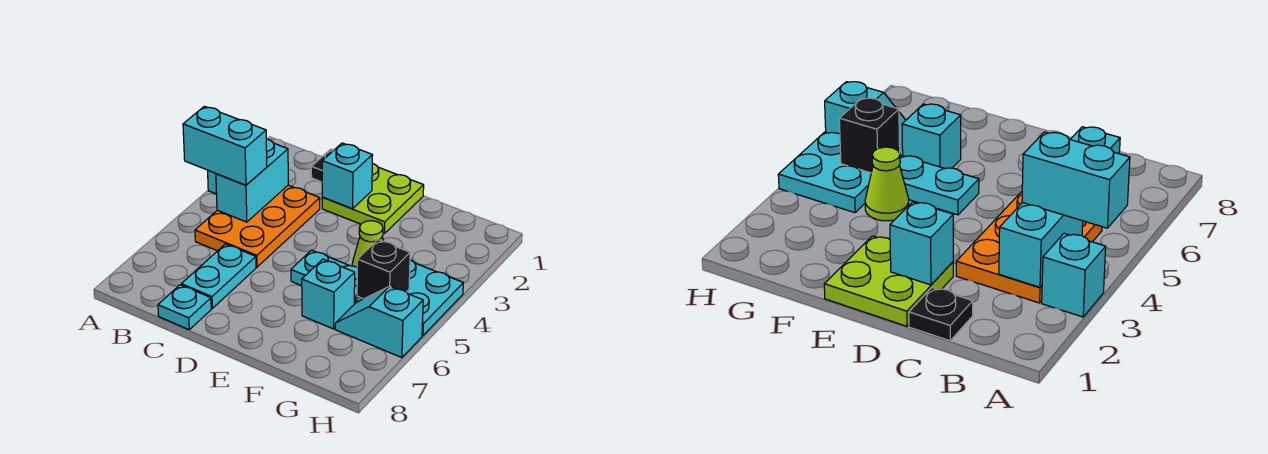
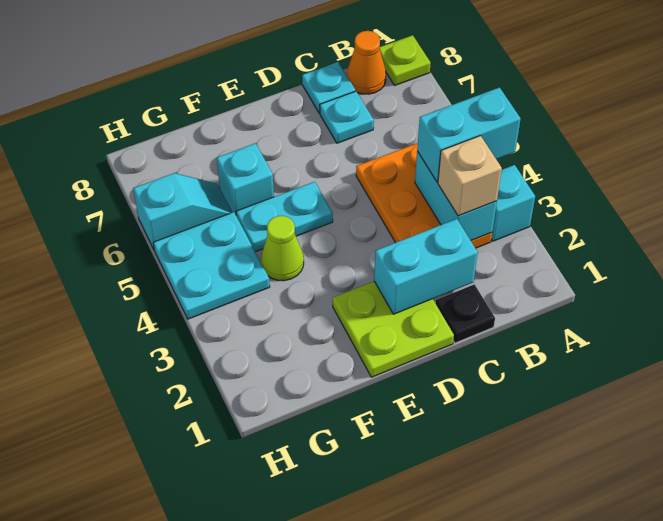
none -> lime 1x1 plate [380,35,431,85]
none -> tan 1x1 brick [438,136,502,216]
none -> orange 1x1 cone [347,31,386,94]
cyan 1x2 plate [181,244,256,308] -> cyan 1x1 plate [320,91,374,143]
cyan 1x1 brick [322,143,373,209] -> cyan 1x2 brick [374,219,478,314]
black 1x1 brick [357,240,410,299] -> none

